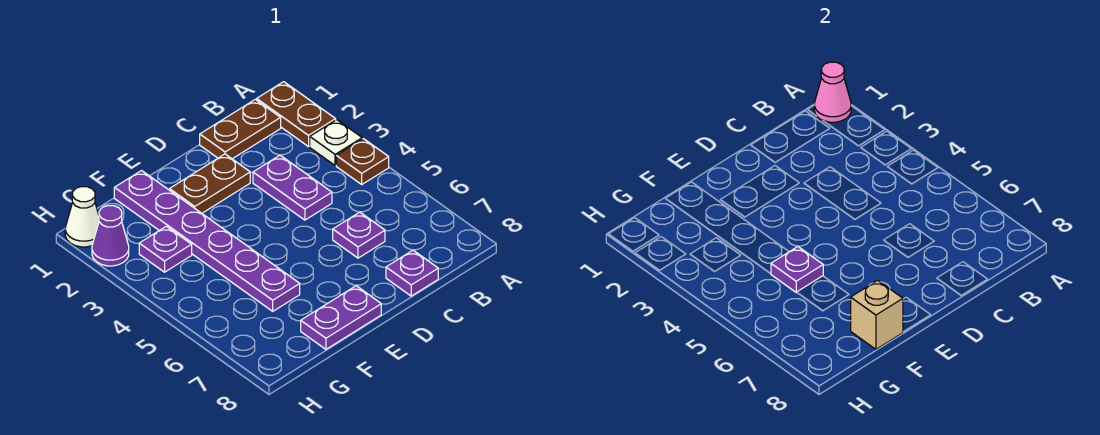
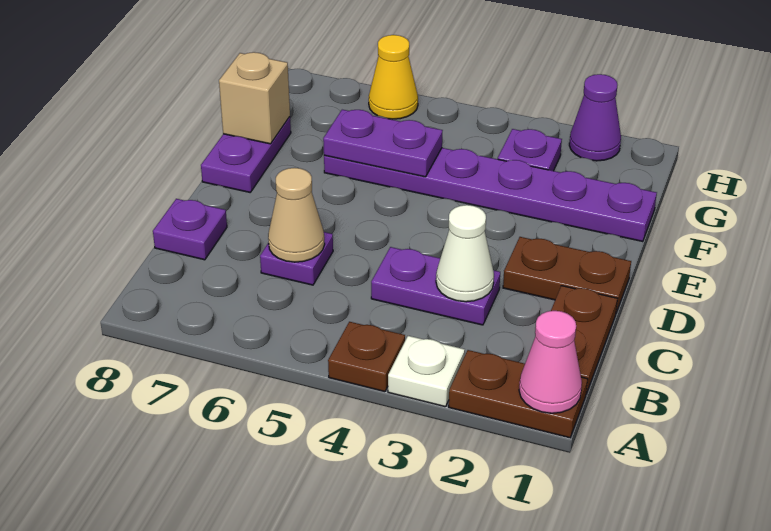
none -> tan 1x1 cone [268,168,325,262]
brown 1x2 plate [169,154,250,213] -> brown 1x2 plate turned to [503,237,631,313]
purple 1x1 plate [771,247,823,292] -> purple 1x2 plate [323,110,443,177]
white 1x1 cone [65,187,99,247] -> white 1x1 cone moved to [436,205,494,302]
none -> yellow 1x1 cone [369,35,418,119]

